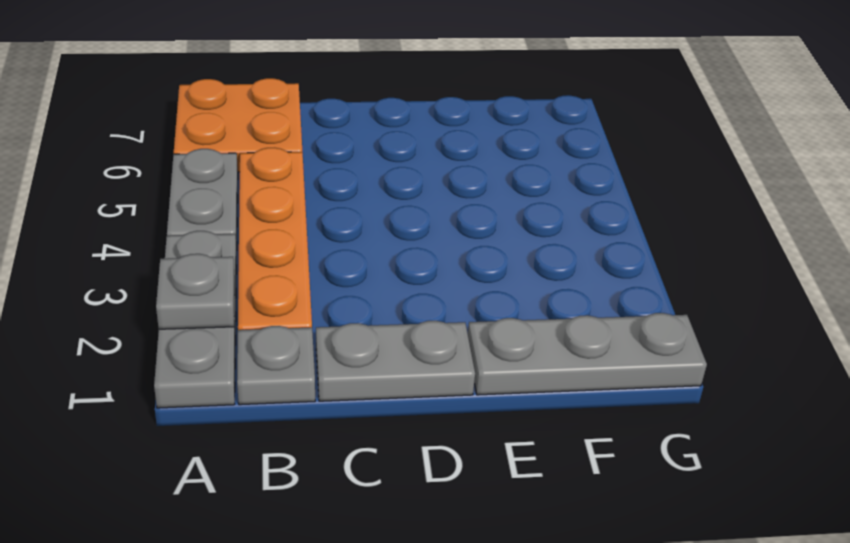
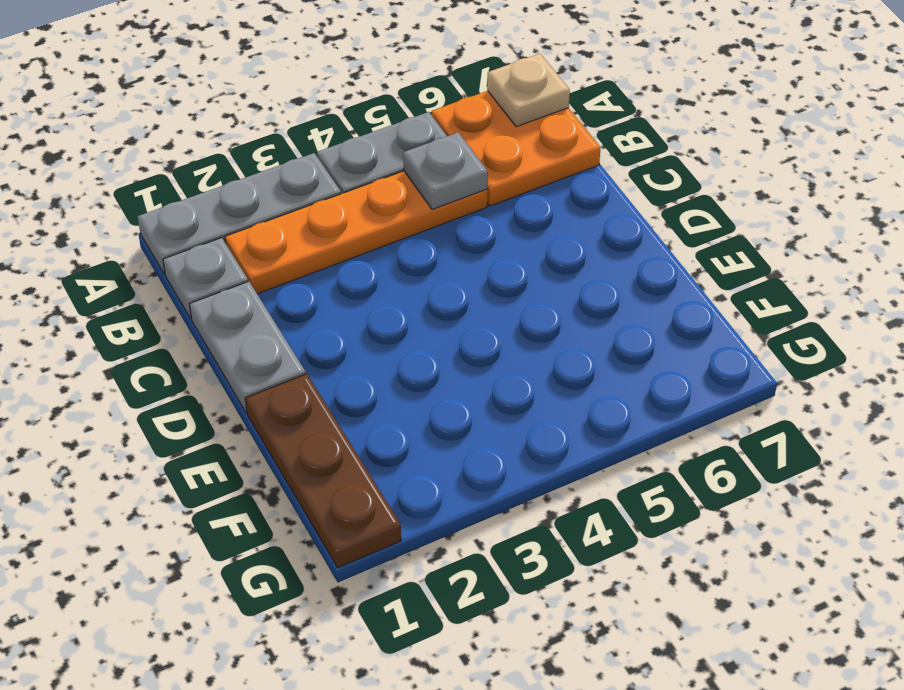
grey 1x1 plate [156,254,235,329] -> grey 1x1 plate moved to [403,132,488,209]
none -> tan 1x1 plate [487,54,570,127]
grey 1x3 plate [468,313,707,395] -> brown 1x3 plate [245,374,401,568]

